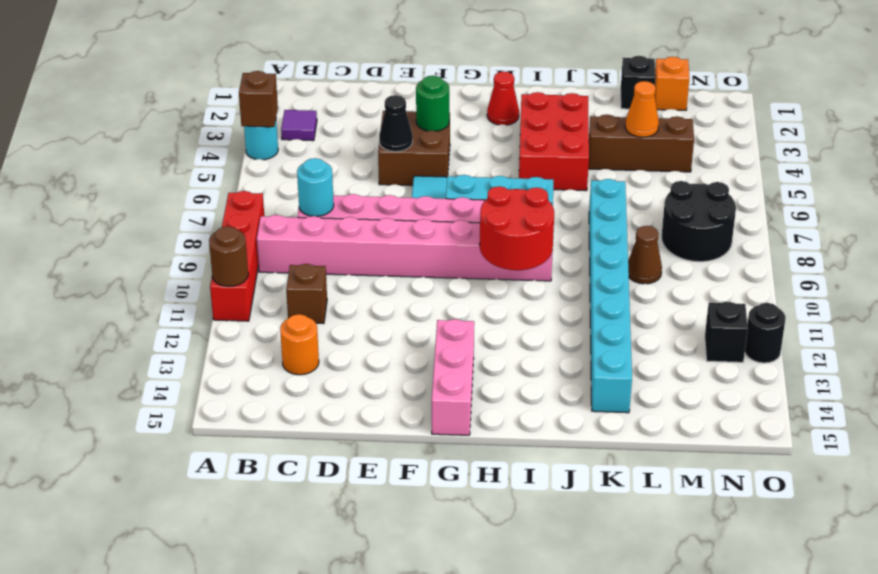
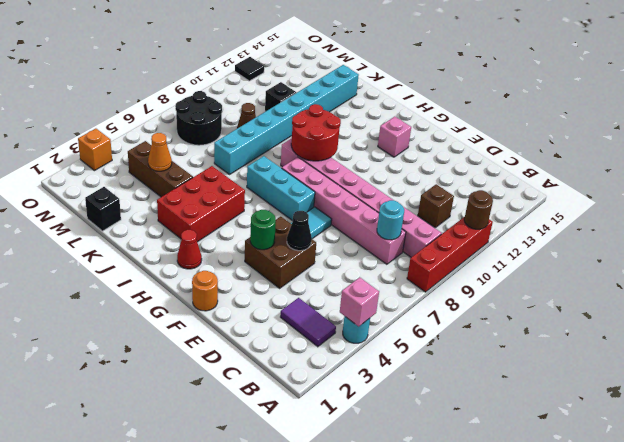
brown 1x1 brick [239,71,278,127] -> pink 1x1 brick [340,277,379,326]
purple 1x1 tile [281,110,317,141] -> purple 1x2 tile [281,298,336,347]
orange 1x1 round brick [280,314,319,375] -> orange 1x1 round brick moved to [192,271,218,311]
pink 1x3 brick [432,319,474,435] -> pink 1x1 brick [378,117,411,157]
orange 1x1 brick [655,57,690,110] -> orange 1x1 brick moved to [78,129,112,171]
black 1x1 brick [705,302,748,362] -> black 1x1 brick moved to [265,82,296,112]
black 1x1 round brick [745,303,786,363] -> black 1x1 tile [235,57,264,81]

